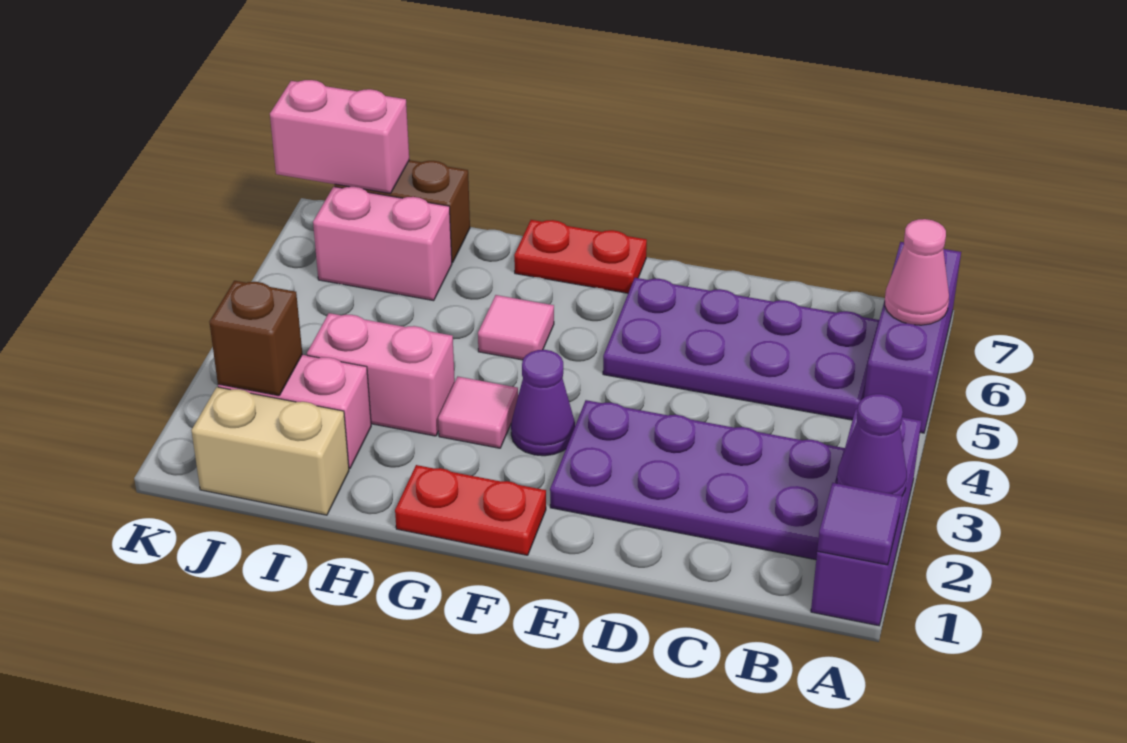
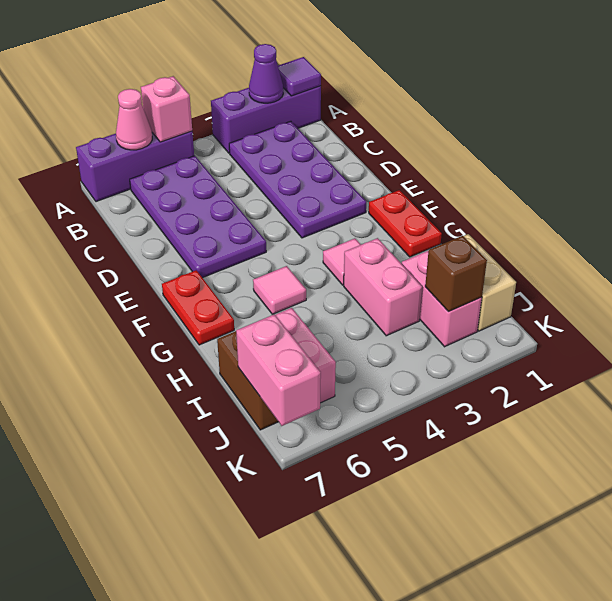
none -> pink 1x1 brick [141,76,192,142]
purple 1x1 cone [511,350,575,456] -> none

